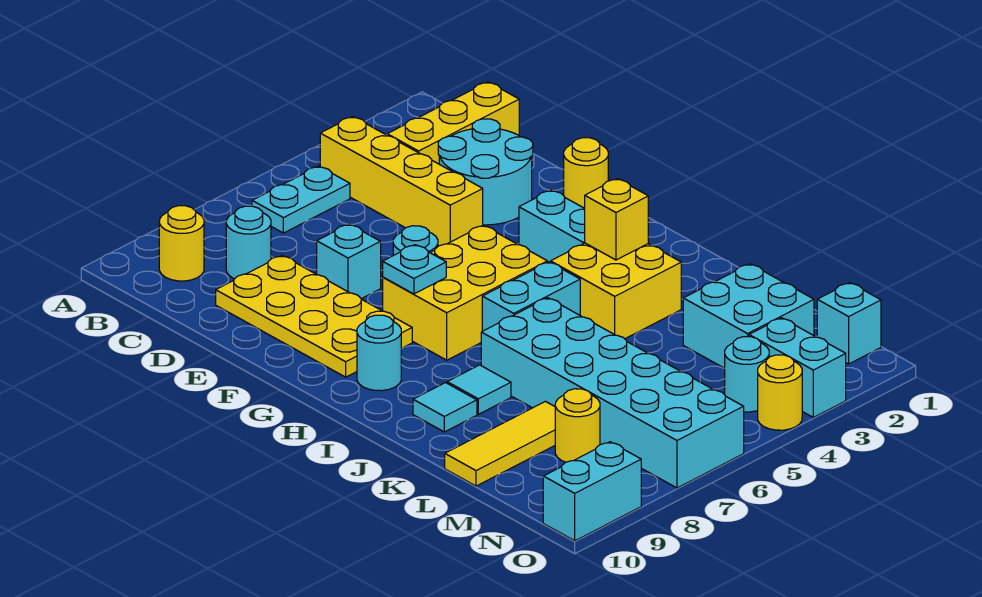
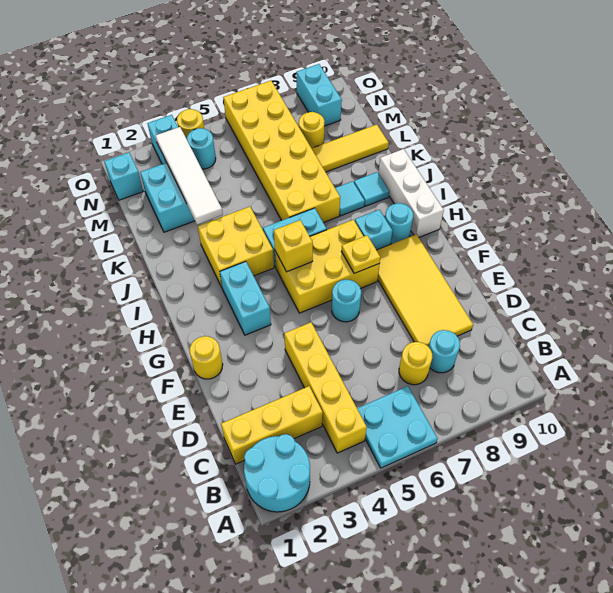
cyan 1x2 plate [252,166,350,233] -> cyan 2x2 plate [357,386,438,468]
yellow 1x1 round brick [159,206,204,281] -> yellow 1x1 round brick moved to [399,342,432,385]
cyan 2x2 round brick [438,119,533,225] -> cyan 2x2 round brick moved to [244,434,310,512]
yellow 2x4 plate [216,255,412,377] -> yellow 2x4 tile [377,234,473,347]
cyan 1x1 brick [317,224,381,299] -> cyan 1x1 brick moved to [355,210,392,250]
cyan 1x1 plate [383,245,446,294] -> yellow 1x1 plate [341,235,380,273]
none -> white 1x3 brick [379,149,444,237]
yellow 1x1 brick [585,179,648,260] -> yellow 1x1 brick moved to [274,220,313,272]
cyan 2x6 brick [481,298,744,488] -> yellow 2x6 brick [223,81,340,223]
none -> white 1x4 tile [156,127,223,225]
cyan 1x2 brick [543,442,641,541] -> cyan 1x2 brick turned to [297,64,342,126]

